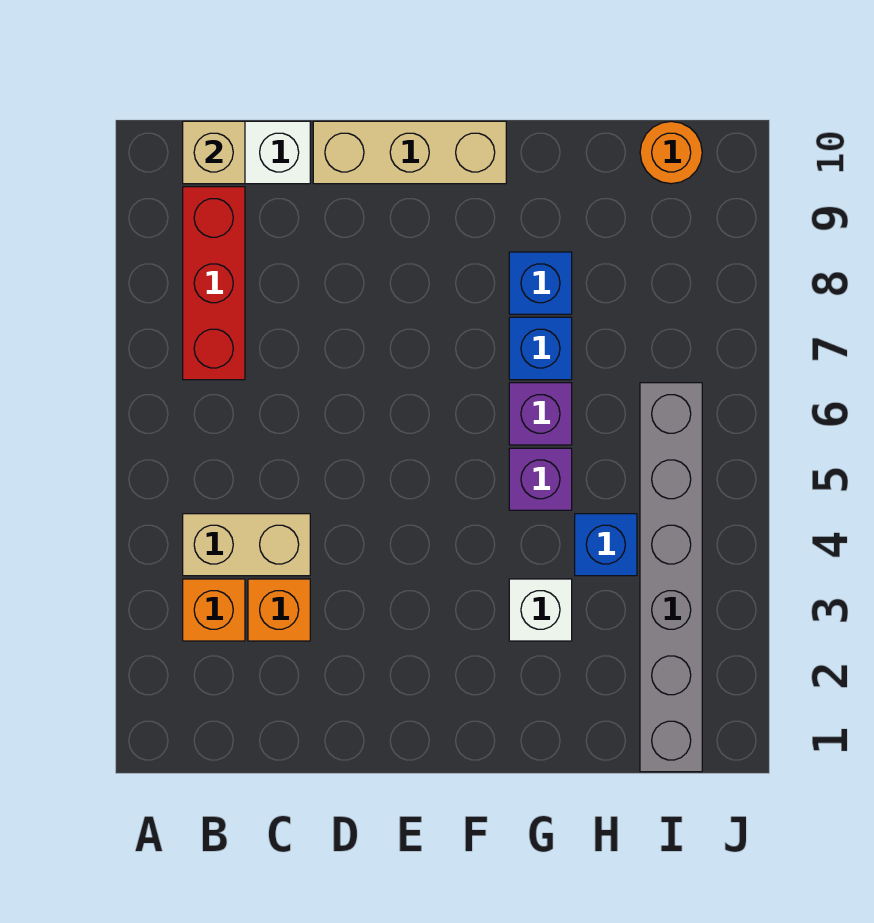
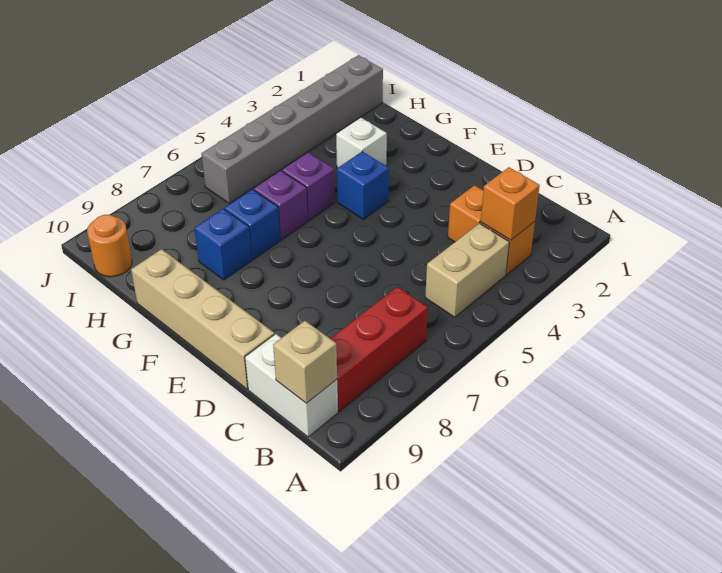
none -> orange 1x1 brick [481,167,540,240]
tan 1x2 brick [183,514,310,576] -> tan 1x2 brick turned to [425,223,509,317]
tan 1x3 brick [313,121,506,184] -> tan 1x4 brick [131,249,274,389]
blue 1x1 brick [575,514,637,576] -> blue 1x1 brick moved to [337,151,389,219]

